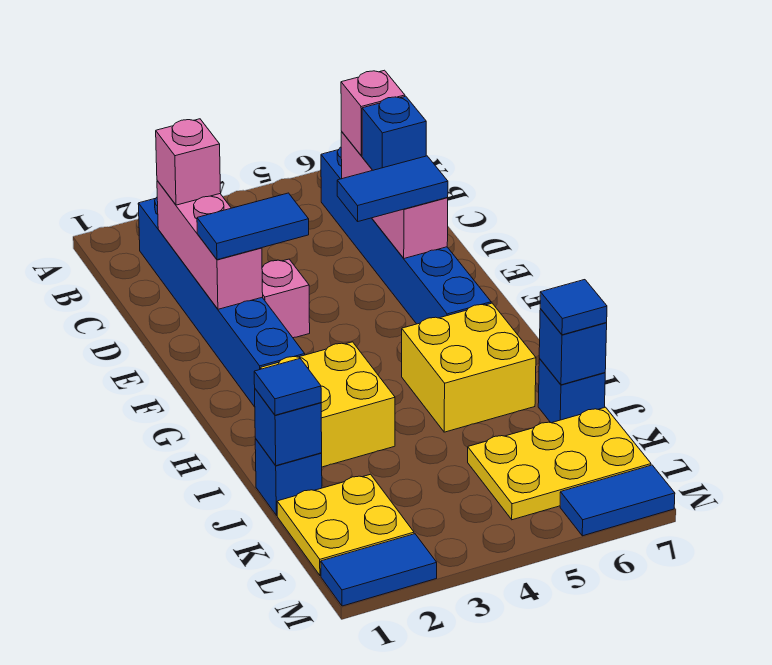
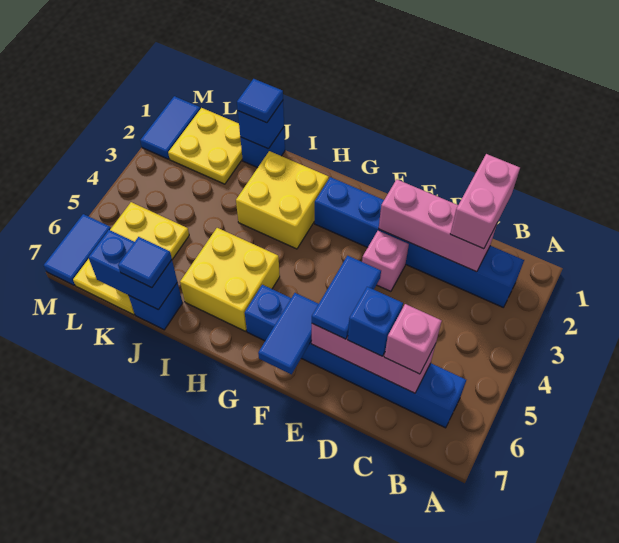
pink 1x1 brick [156,119,221,205] -> pink 1x2 brick [450,154,520,249]
blue 1x2 tile [197,193,309,260] -> blue 1x2 tile moved to [258,293,318,374]
blue 1x1 brick [539,308,607,385] -> blue 1x2 brick [88,230,177,310]

